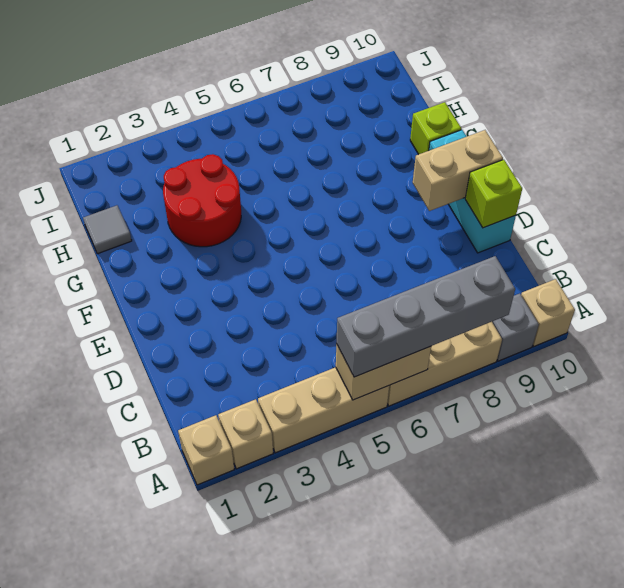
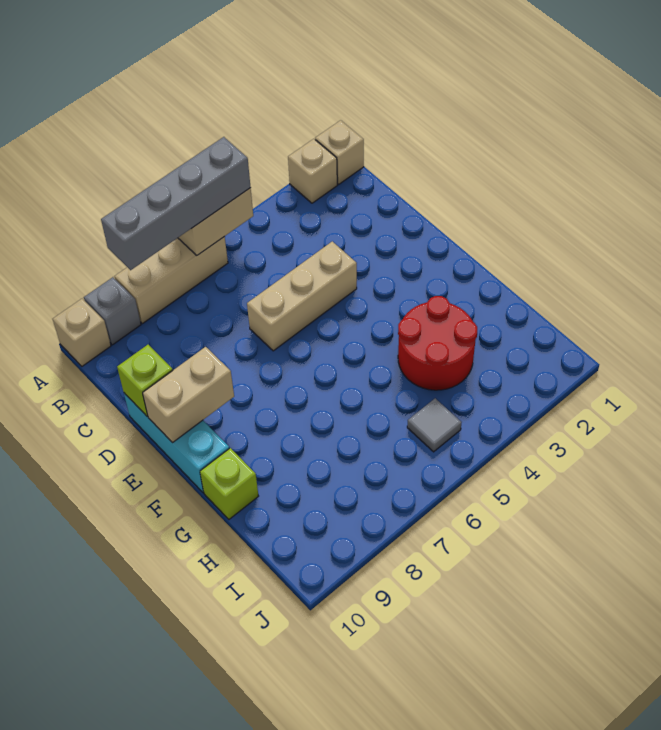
tan 1x3 brick [258,367,389,453] -> tan 1x3 brick moved to [247,241,357,351]
grey 1x1 tile [83,205,132,254] -> grey 1x1 tile moved to [407,398,462,452]

